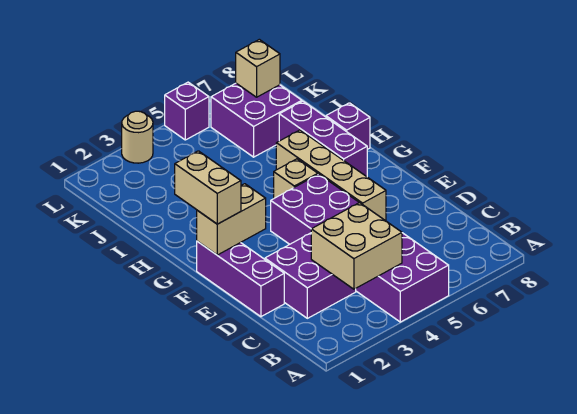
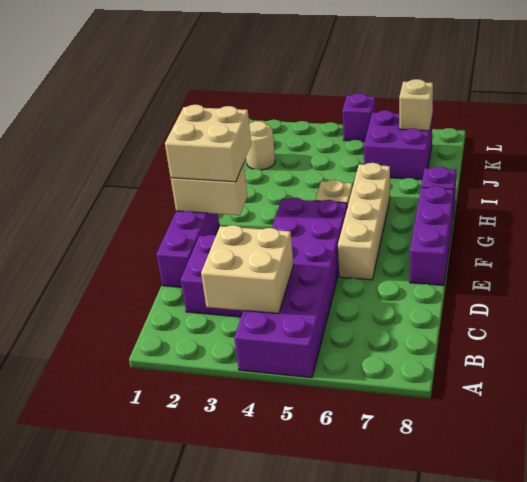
tan 1x2 brick [175,151,241,224] -> tan 2x2 brick [165,105,251,182]
purple 1x3 brick [279,101,367,177] -> purple 1x3 brick moved to [410,186,454,286]
tan 1x1 round brick [122,111,153,163] -> tan 1x1 round brick moved to [246,121,275,170]

